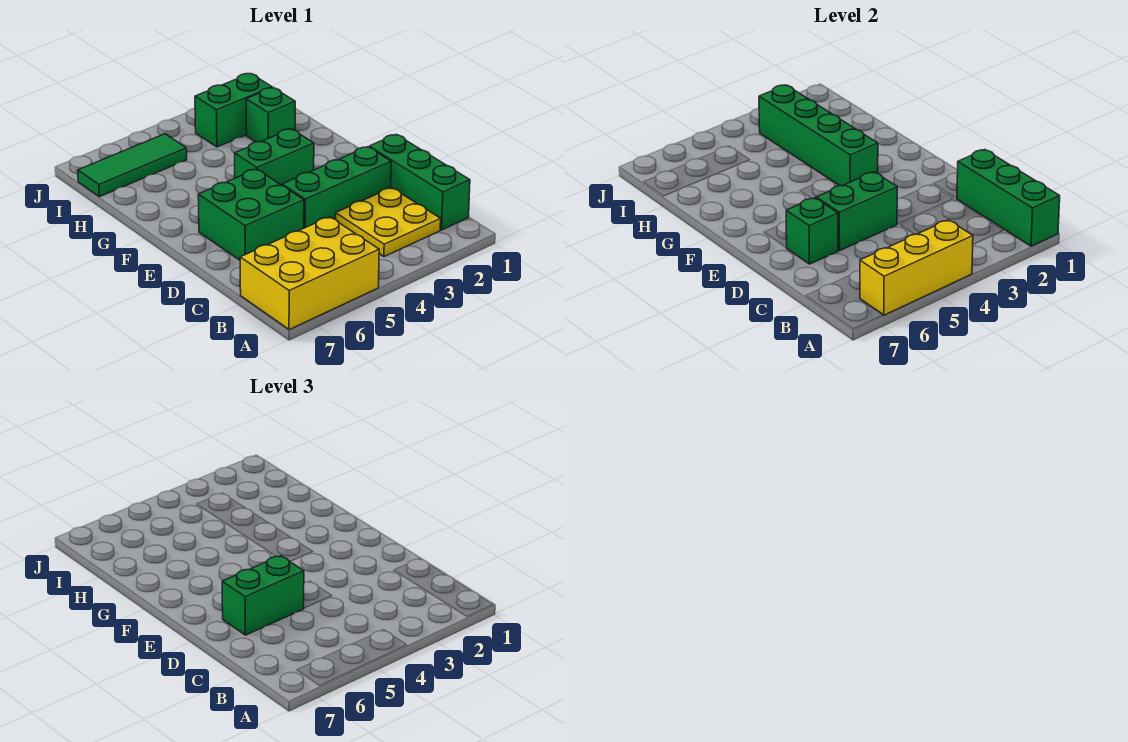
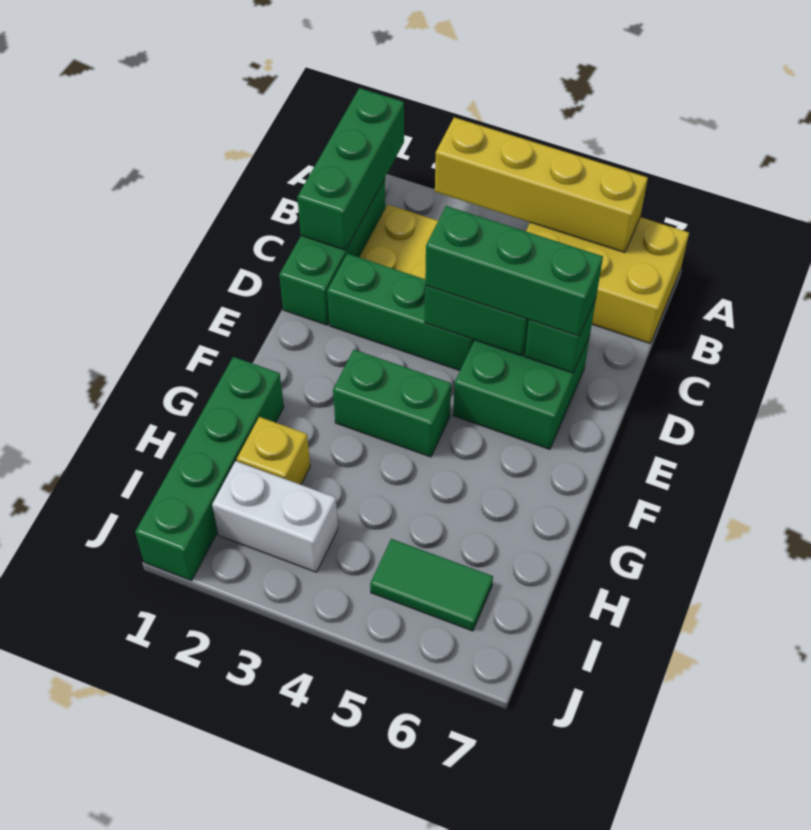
yellow 1x3 brick [860,220,973,315] -> yellow 1x4 brick [435,117,648,253]
green 1x2 brick [222,556,304,635] -> green 1x3 brick [425,206,603,336]
green 1x4 brick [759,85,878,186] -> green 1x4 brick moved to [135,357,284,581]
green 1x1 brick [246,88,295,142] -> yellow 1x1 brick [237,417,310,485]
green 1x2 brick [195,74,272,147] -> white 1x2 brick [212,461,338,572]
green 1x3 tile [78,134,187,197] -> green 1x2 tile [370,539,493,631]

